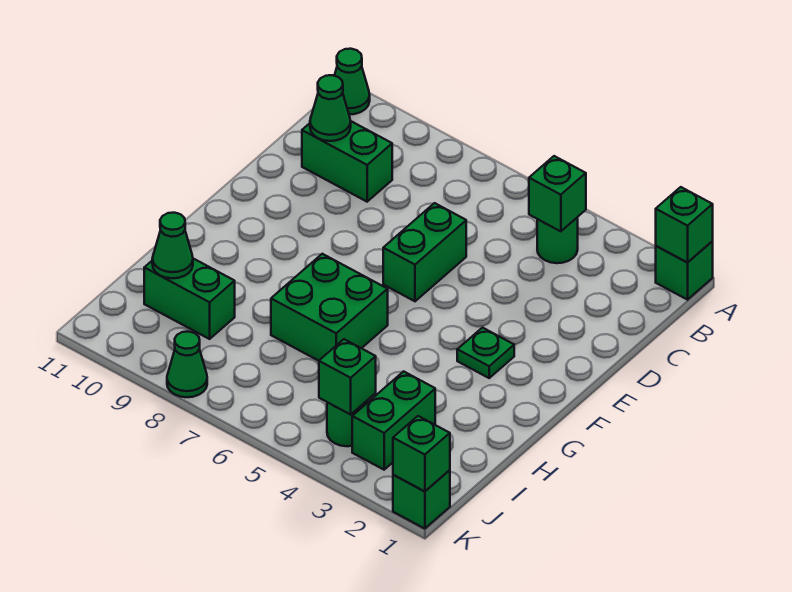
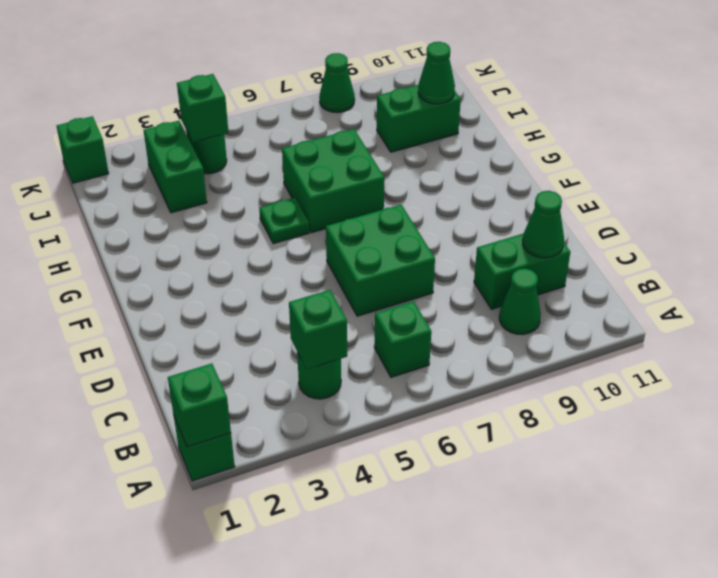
green 1x1 cone [334,49,370,115] -> green 1x1 cone moved to [499,269,541,335]
green 1x2 brick [383,203,466,301] -> green 2x2 brick [326,205,435,316]
green 1x1 plate [457,328,514,378] -> green 1x1 plate moved to [259,198,309,244]
green 1x1 brick [393,416,450,491] -> green 1x1 brick moved to [374,301,431,377]

